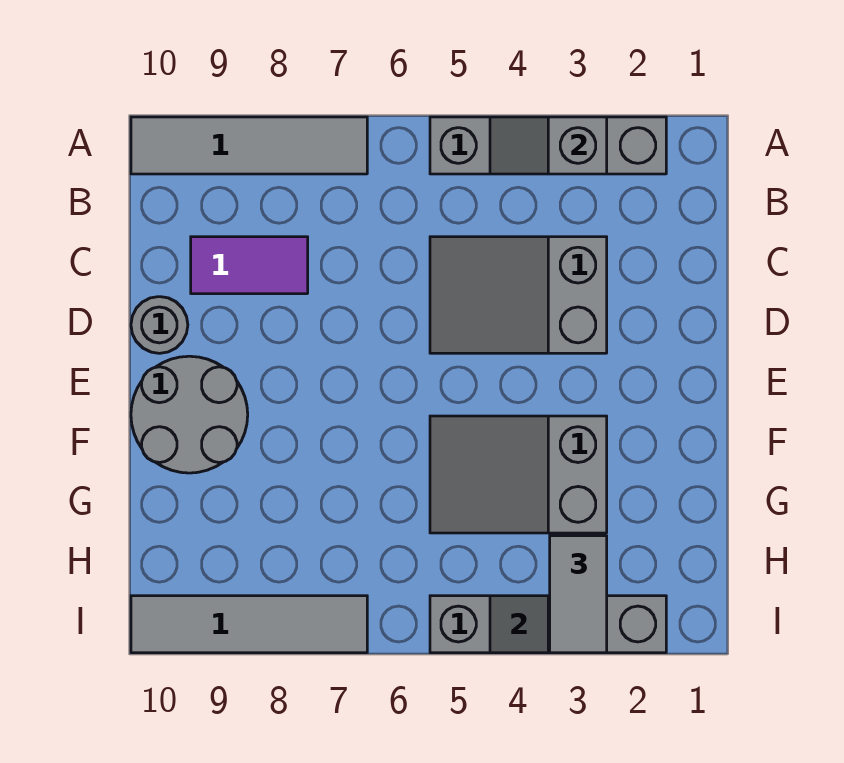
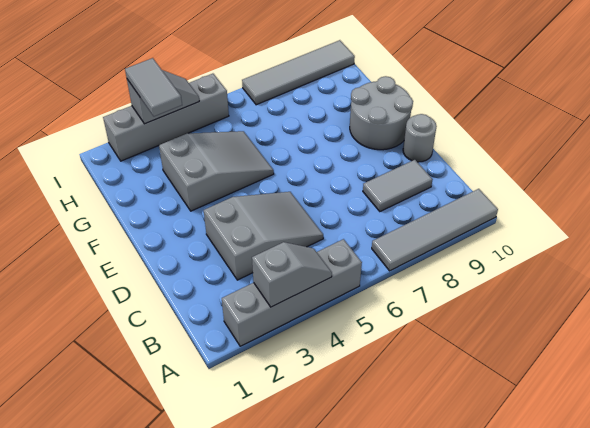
purple 1x2 tile [191,237,308,294] -> grey 1x2 tile [363,160,433,211]

